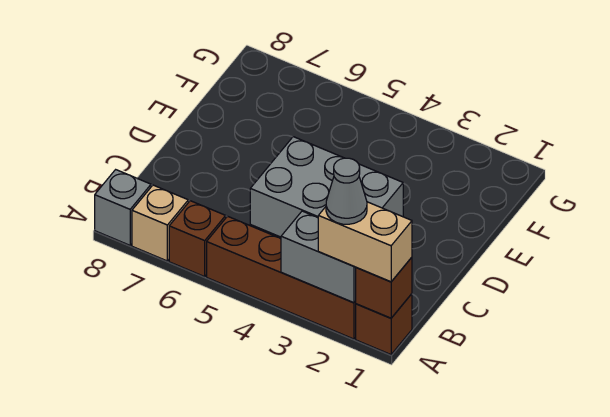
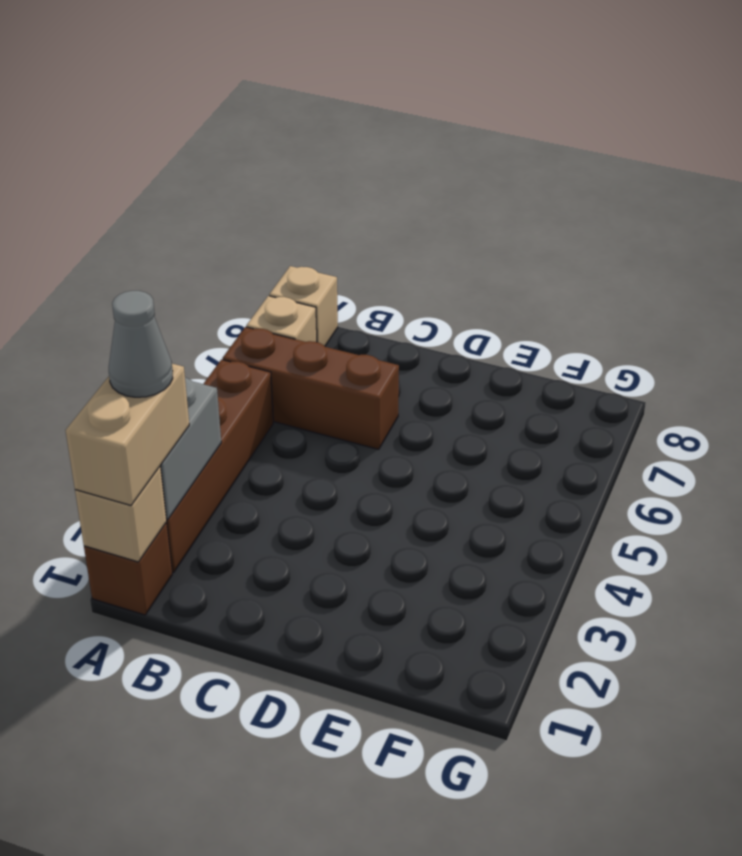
brown 1x1 brick [356,257,412,318] -> tan 1x1 brick [75,467,167,562]
brown 1x1 brick [169,201,226,277] -> brown 1x3 brick [223,327,399,449]
grey 1x1 brick [95,170,151,245] -> tan 1x1 brick [269,266,338,346]
grey 2x3 brick [250,137,403,237] -> none

